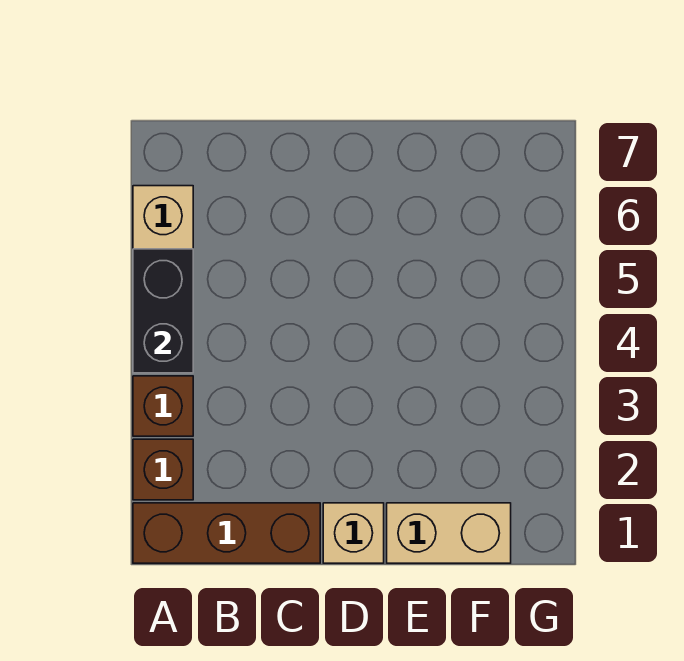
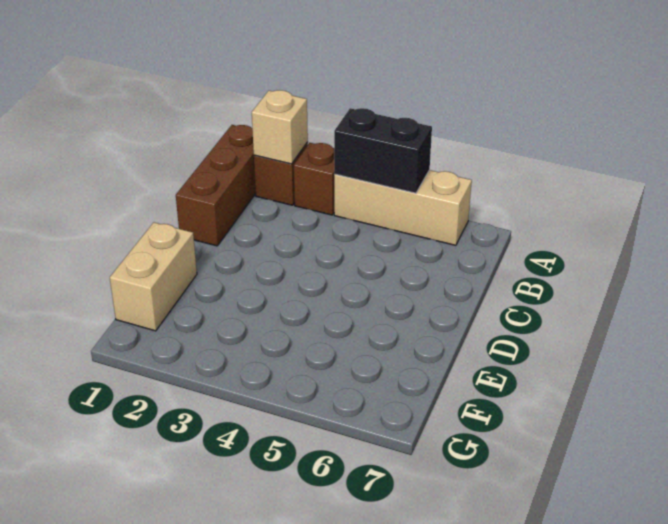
tan 1x1 brick [323,503,384,563] -> tan 1x1 brick moved to [252,90,308,164]

